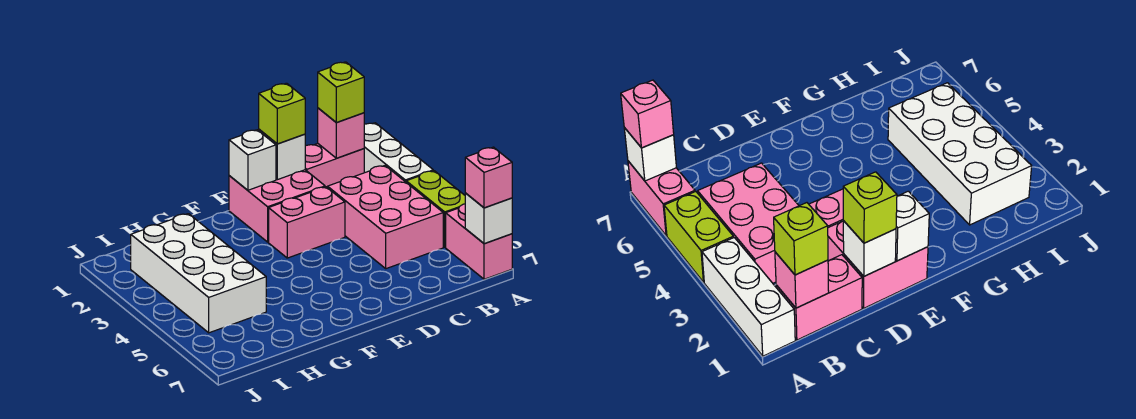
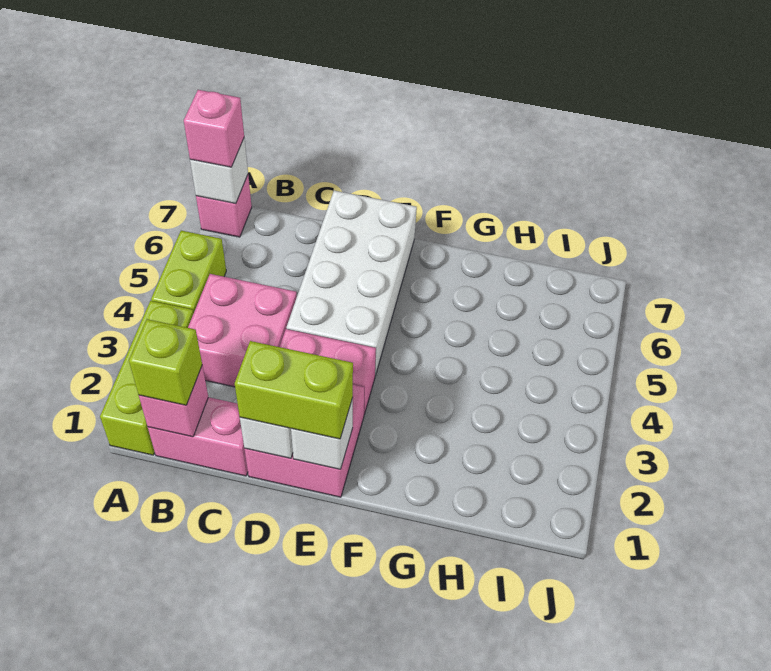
white 1x3 brick [364,123,433,182] -> lime 1x3 brick [100,301,194,455]
pink 1x2 brick [446,204,512,279] -> pink 1x1 brick [196,175,252,237]
pink 2x3 brick [328,166,443,269] -> pink 2x2 brick [188,274,297,387]
lime 1x1 brick [259,83,305,144] -> lime 1x2 brick [235,341,353,439]
white 2x4 brick [131,214,266,333] -> white 2x4 brick moved to [286,191,417,376]

